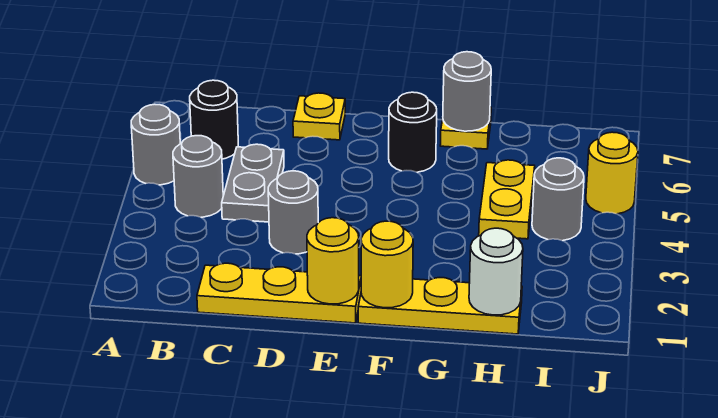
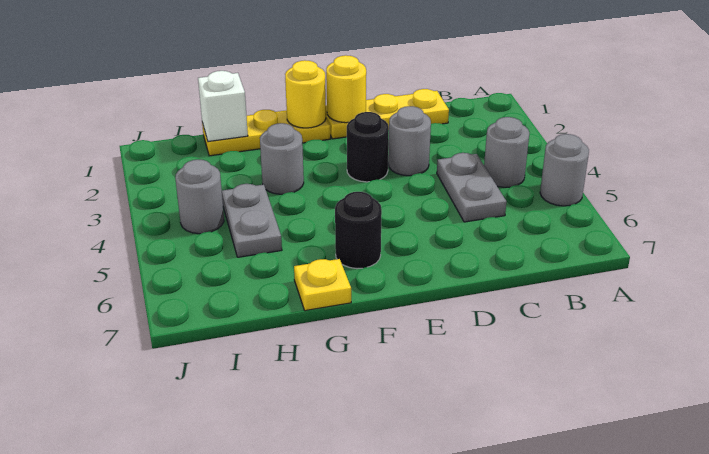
black 1x1 round brick [190,80,238,159] -> black 1x1 round brick moved to [347,112,389,182]
yellow 1x1 plate [293,93,345,140] -> none
grey 1x1 round brick [443,52,491,131] -> grey 1x1 round brick moved to [260,123,304,194]
white 1x1 round brick [469,228,523,315] -> white 1x1 brick [198,71,248,142]
yellow 1x2 plate [479,160,535,239] -> grey 1x2 plate [222,184,282,257]
yellow 1x1 round brick [586,132,638,214] -> none

